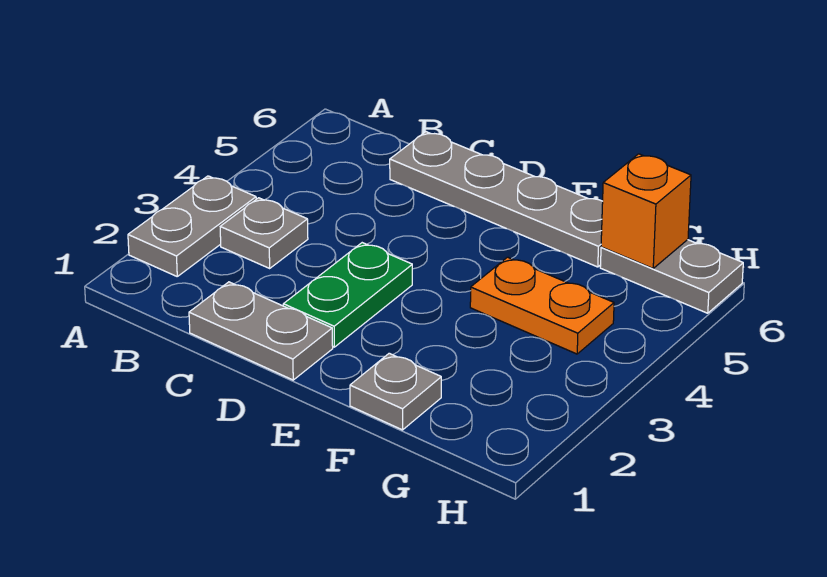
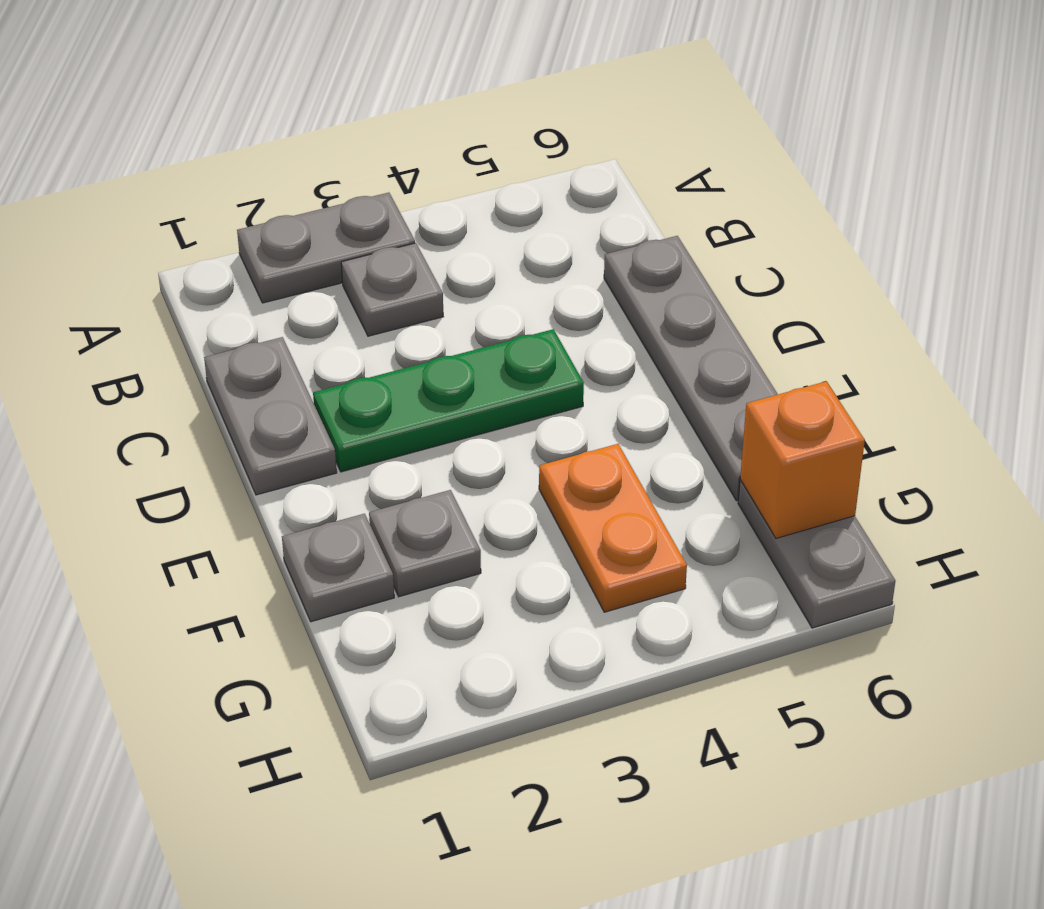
green 1x2 plate [283,243,412,347] -> green 1x3 plate [313,329,584,472]
none -> grey 1x1 plate [369,490,481,597]

